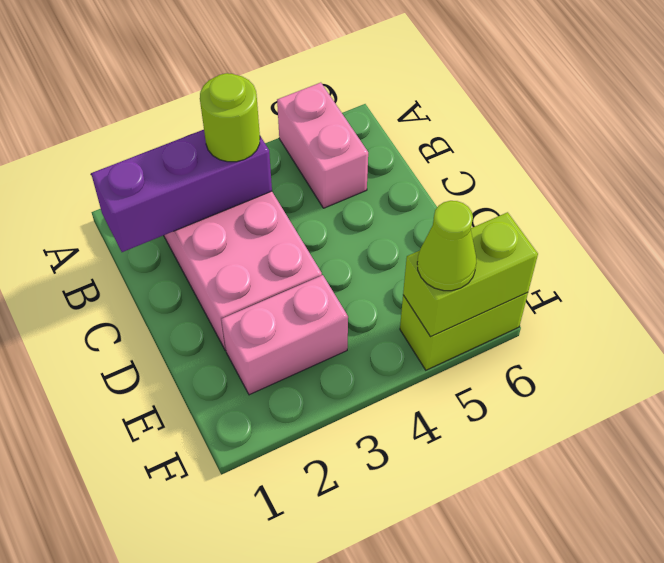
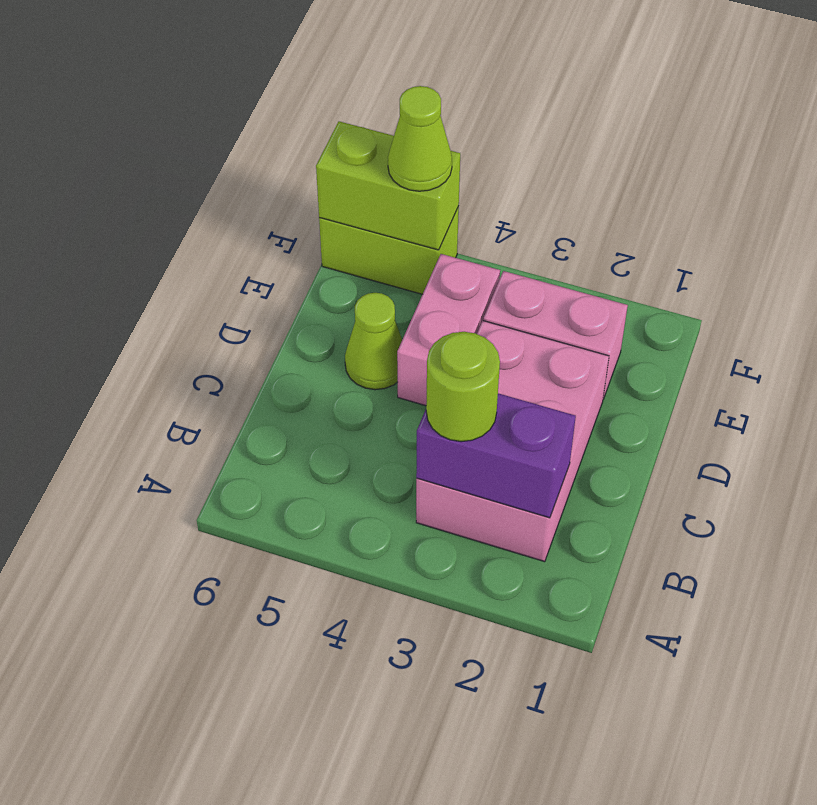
pink 1x2 brick [277,83,368,208] -> pink 1x2 brick moved to [397,254,500,406]
purple 1x3 brick [91,130,272,252] -> purple 1x2 brick [416,393,576,518]
none -> lime 1x1 cone [345,293,402,390]

